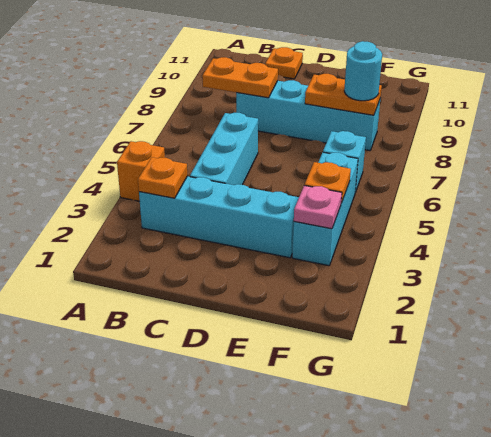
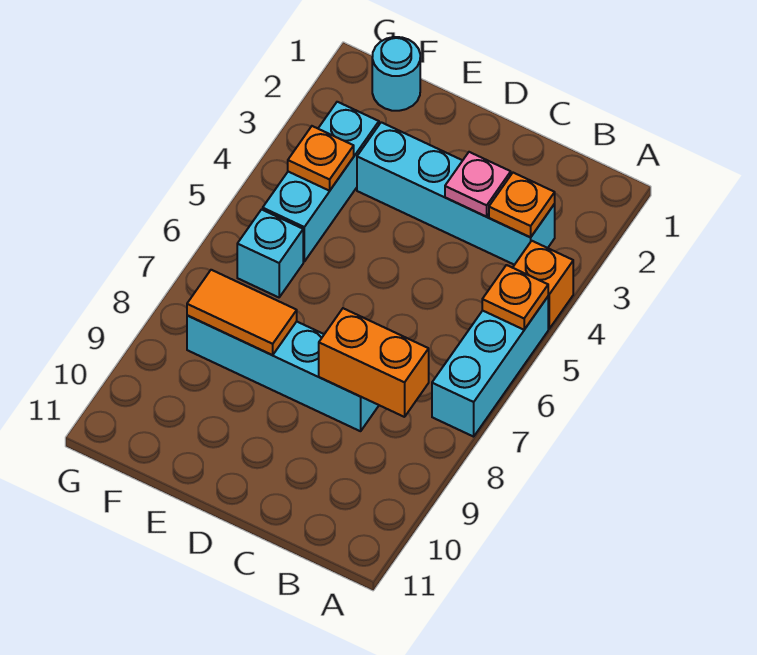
orange 1x2 plate [202,57,278,98] -> orange 1x2 brick [319,308,429,417]
cyan 1x3 brick [190,113,258,185] -> cyan 1x3 brick moved to [432,297,548,437]
orange 1x1 plate [265,47,303,79] -> orange 1x1 plate moved to [482,265,548,330]
orange 1x2 plate [305,74,382,115] -> orange 1x2 tile [187,270,297,355]
pink 1x1 plate [294,185,342,229] -> pink 1x1 plate moved to [445,152,511,217]
cyan 1x1 round brick [344,41,382,101] -> cyan 1x1 round brick moved to [372,37,420,111]

